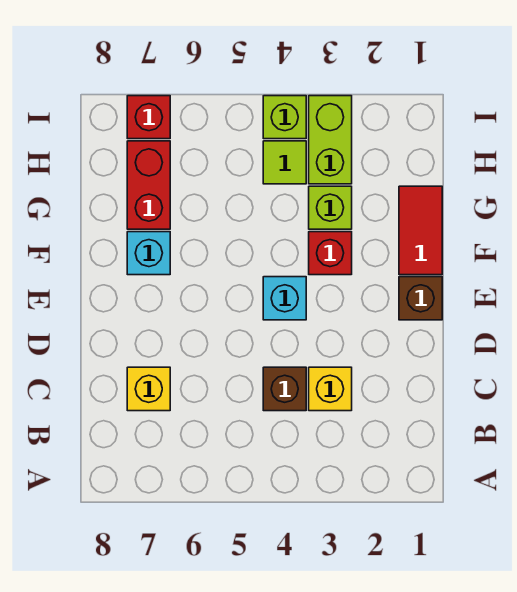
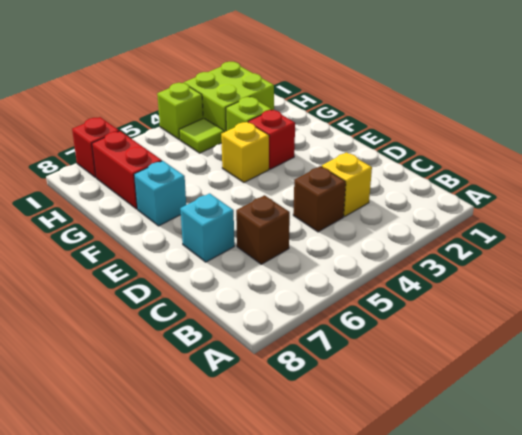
yellow 1x1 brick [127,367,170,411] -> yellow 1x1 brick moved to [221,122,269,182]
brown 1x1 brick [399,277,442,320] -> brown 1x1 brick moved to [236,195,290,264]
cyan 1x1 brick [263,277,306,320] -> cyan 1x1 brick moved to [180,193,234,262]
red 1x2 tile [399,186,442,275] -> none
lime 1x2 brick [309,96,352,184] -> lime 2x2 brick [184,62,274,132]

